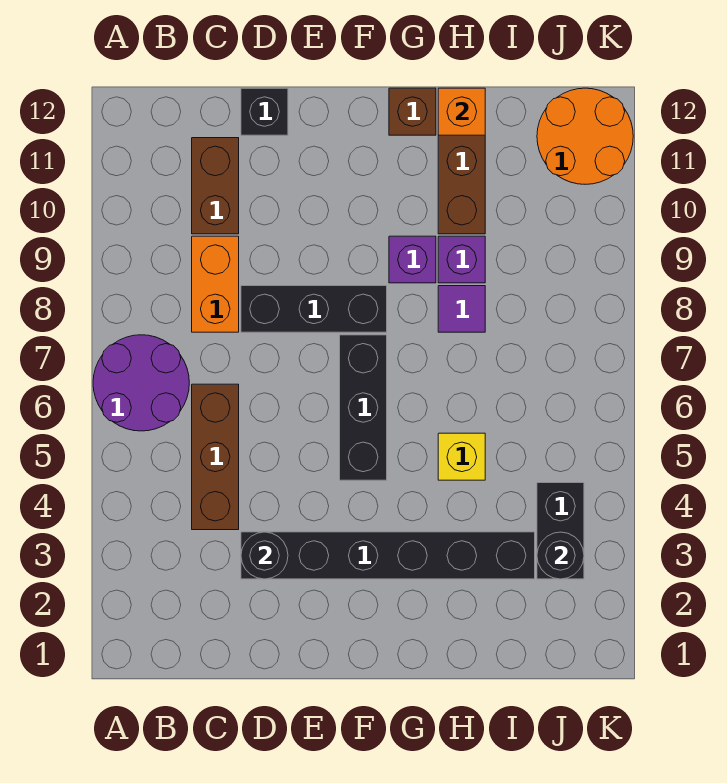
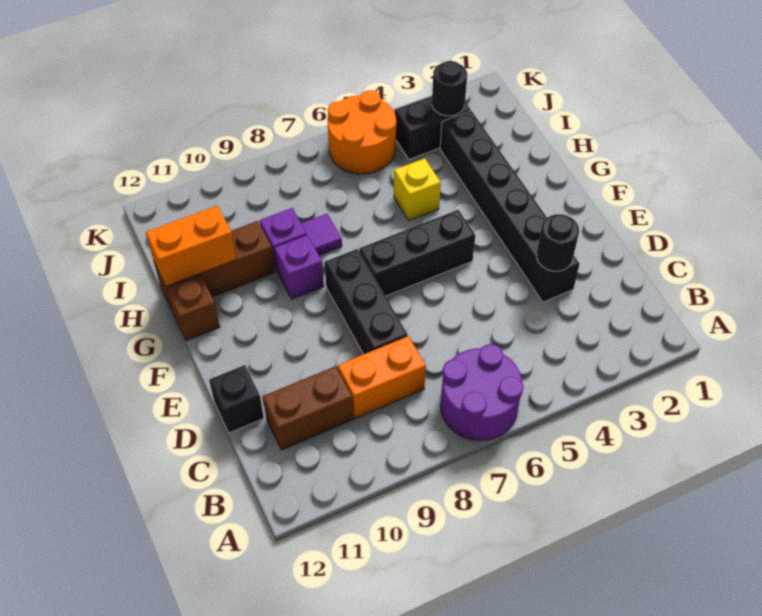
brown 1x3 brick [192,384,239,530] -> none
orange 1x1 brick [438,88,485,135] -> orange 1x2 brick [146,206,236,286]
orange 2x2 round brick [537,88,633,184] -> orange 2x2 round brick moved to [327,90,396,174]

